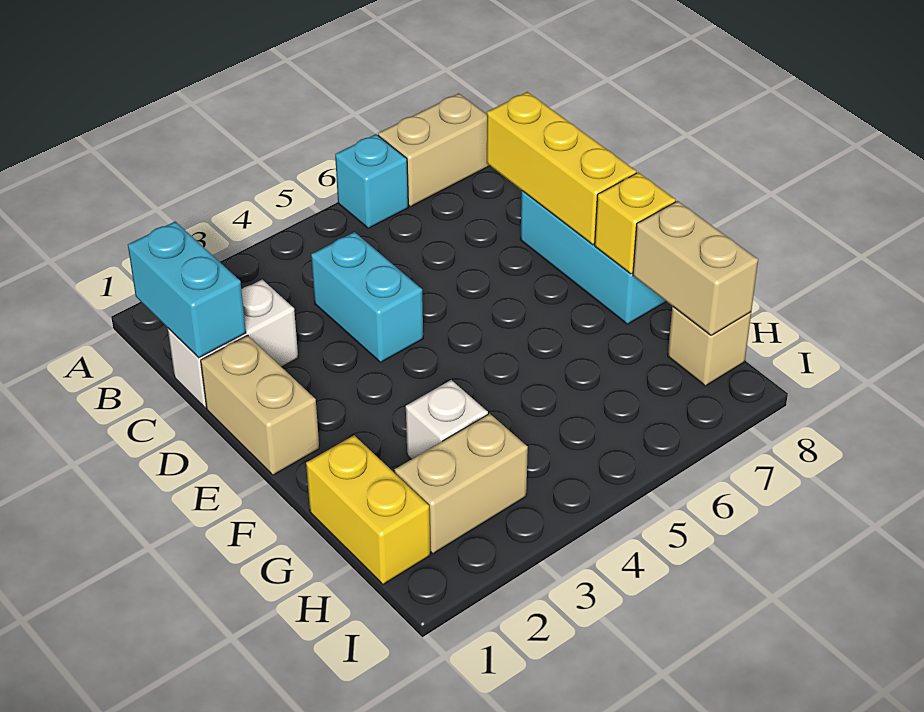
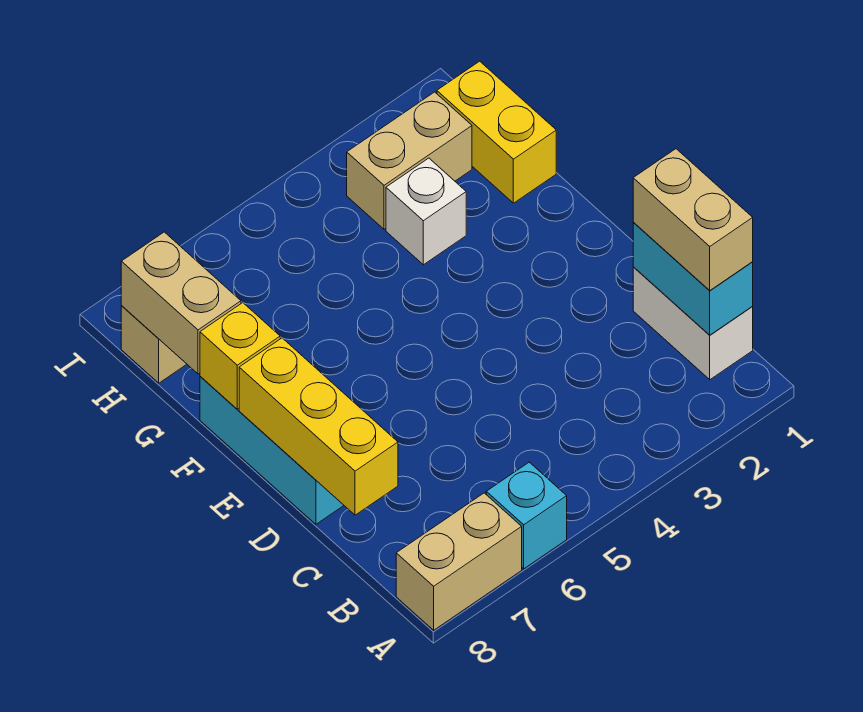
white 1x2 brick [168,280,298,408] -> white 1x2 brick turned to [633,267,753,380]
cyan 1x2 brick [311,232,423,362] -> none
tan 1x2 brick [201,335,319,475] -> tan 1x2 brick moved to [633,149,753,291]

